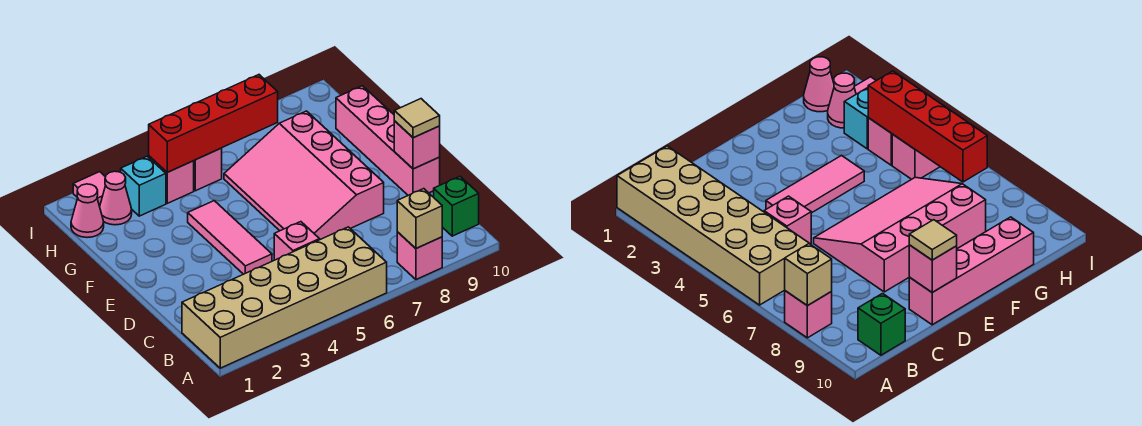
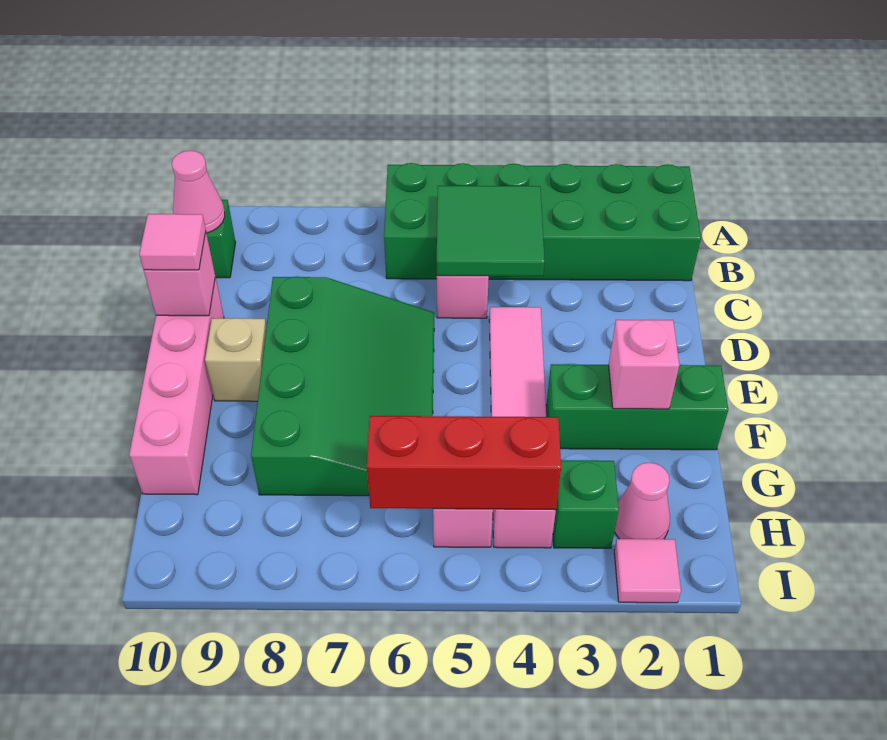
tan 2x6 brick [182,227,387,368] -> green 2x6 brick [384,163,701,281]
pink 1x1 brick [397,232,442,279] -> pink 1x1 brick moved to [609,320,679,409]
tan 1x1 brick [397,189,442,248] -> tan 1x1 brick moved to [205,318,267,401]
none -> green 2x2 tile [437,186,545,276]
pink 3x4 slope [224,111,384,239] -> green 3x4 slope [251,276,434,496]
tan 1x1 tile [394,99,440,138] -> pink 1x1 tile [139,214,206,270]
none -> green 1x3 brick [546,364,728,450]
pink 1x1 cone [71,184,104,237] -> pink 1x1 cone moved to [172,151,225,233]
cyan 1x1 brick [121,156,166,216] -> green 1x1 brick [553,460,619,548]
red 1x4 brick [149,75,278,172] -> red 1x3 brick [367,416,561,510]

